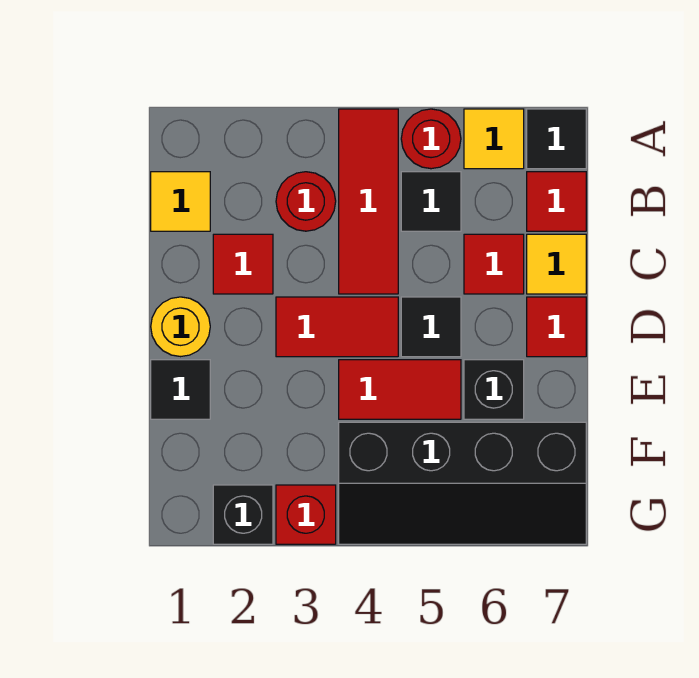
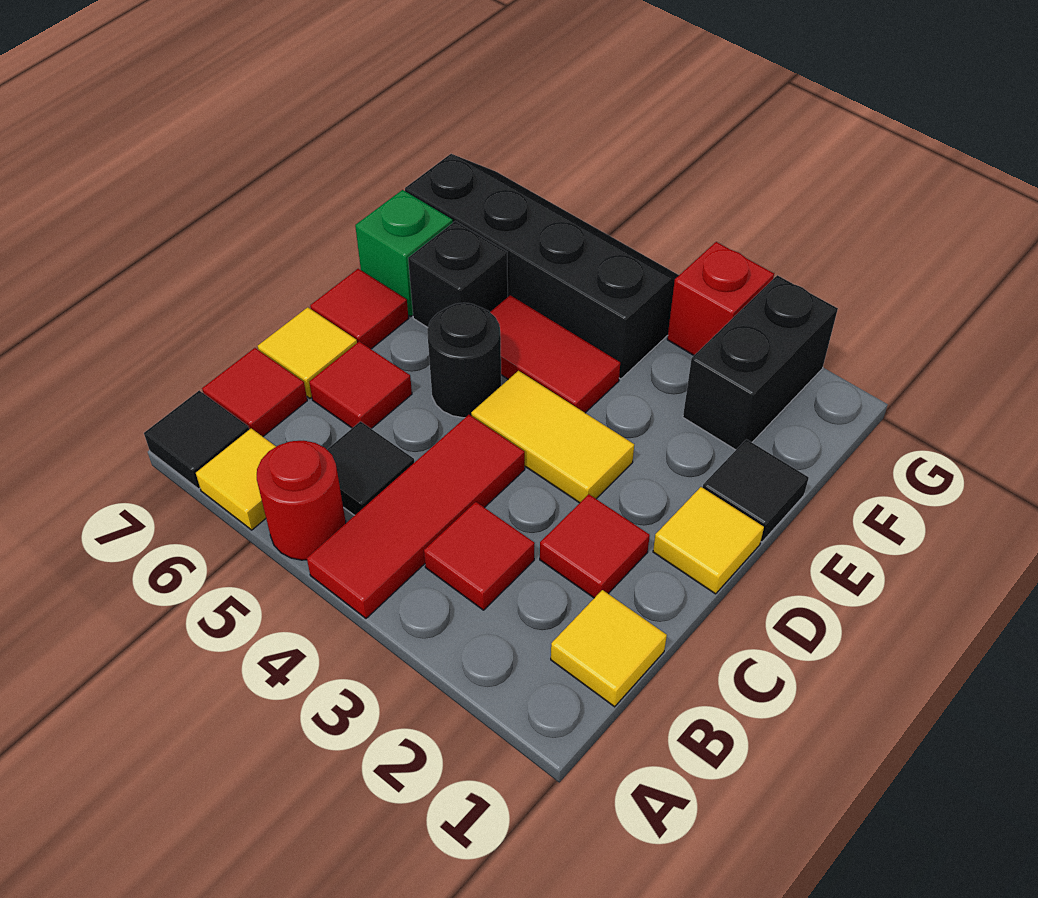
red 1x1 round brick [276,172,336,231] -> red 1x1 tile [424,502,535,610]
yellow 1x1 round brick [151,297,210,357] -> yellow 1x1 tile [653,487,764,594]
red 1x2 tile [276,297,398,357] -> yellow 1x2 tile [471,371,634,503]
black 1x1 tile [401,297,461,357] -> black 1x1 round brick [427,303,501,418]
none -> green 1x1 brick [355,190,453,316]
black 1x1 brick [213,485,273,544] -> black 1x2 brick [683,275,838,450]

